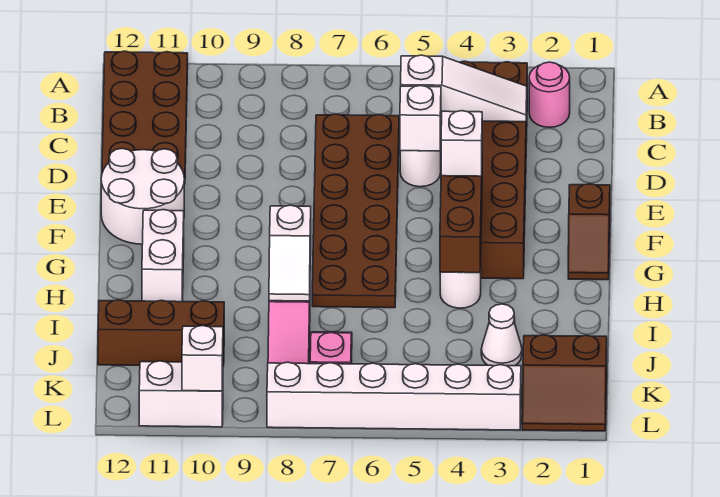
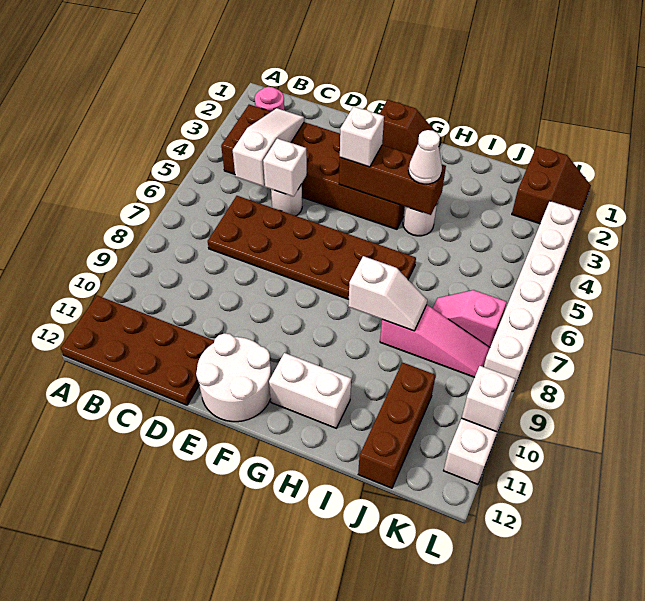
white 1x1 cone [481,304,522,366] -> white 1x1 cone moved to [409,130,442,184]

